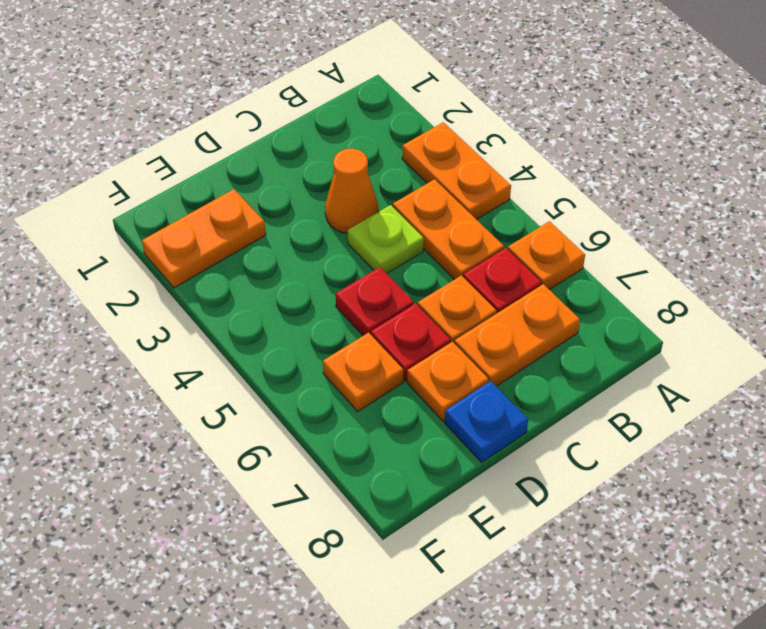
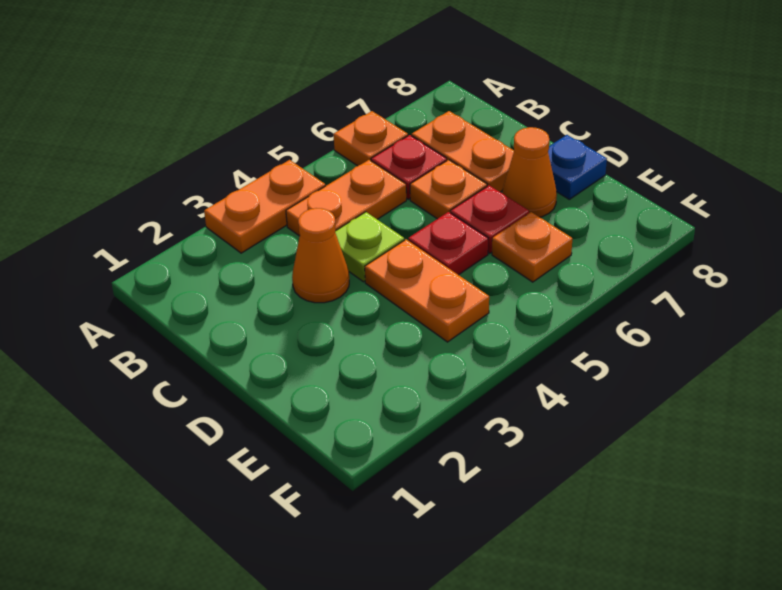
orange 1x1 plate [407,341,489,421] -> orange 1x1 cone [502,127,557,217]
orange 1x2 plate [142,189,266,288] -> orange 1x2 plate moved to [365,240,489,342]

